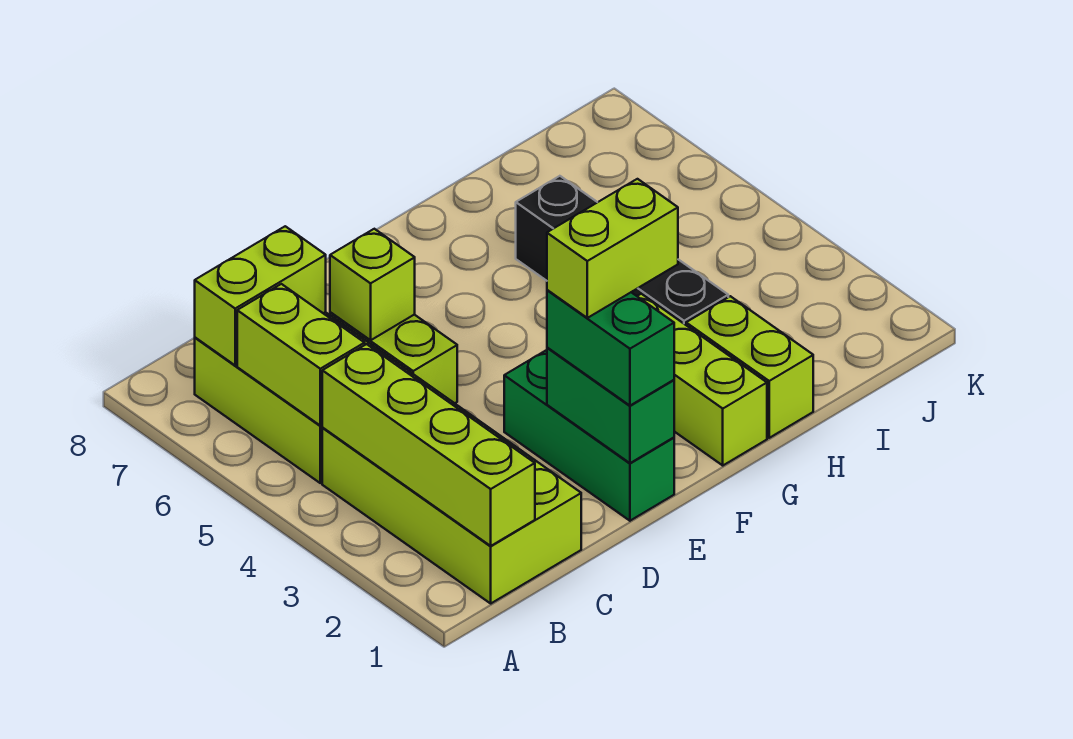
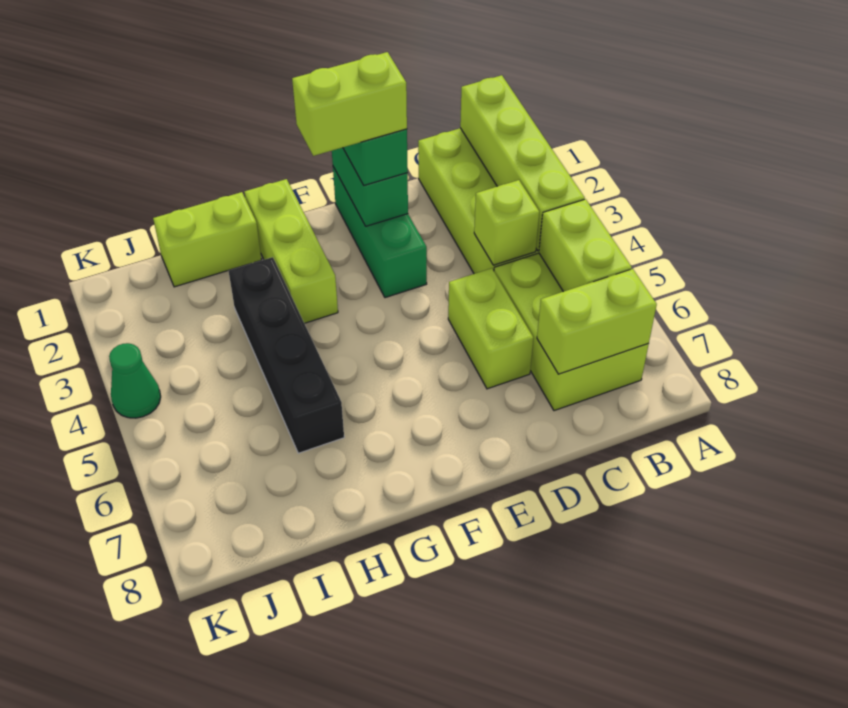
lime 1x1 brick [330,229,415,340] -> lime 1x1 brick moved to [474,180,539,265]
lime 1x2 brick [686,296,813,438] -> lime 1x2 brick turned to [153,192,262,287]
none -> green 1x1 cone [109,343,161,418]

